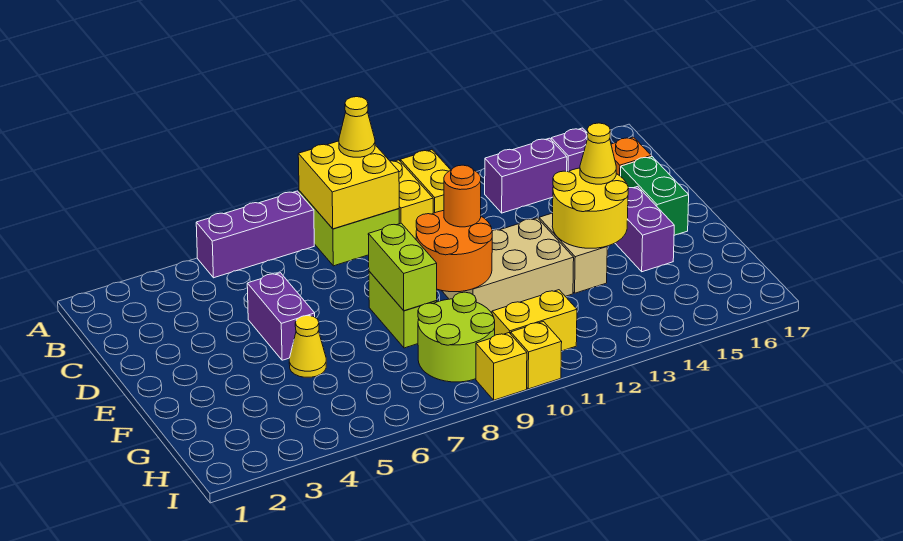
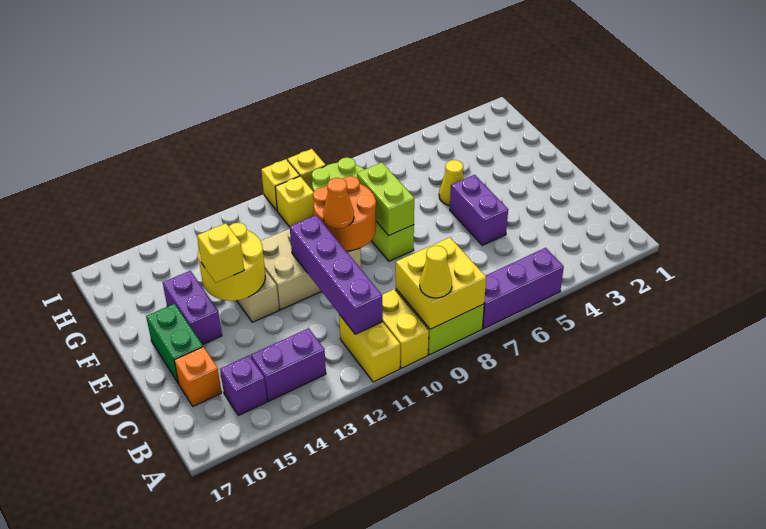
none -> purple 1x4 brick [290,215,383,334]
orange 1x1 round brick [444,165,481,227] -> orange 1x1 cone [323,178,354,228]
yellow 1x1 cone [580,123,616,184] -> yellow 1x1 brick [197,224,244,283]
yellow 1x2 brick [492,290,577,351] -> yellow 1x1 brick [275,176,314,227]

